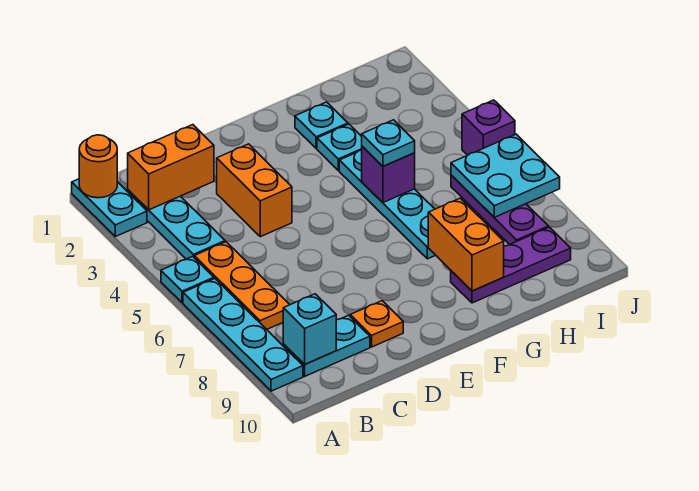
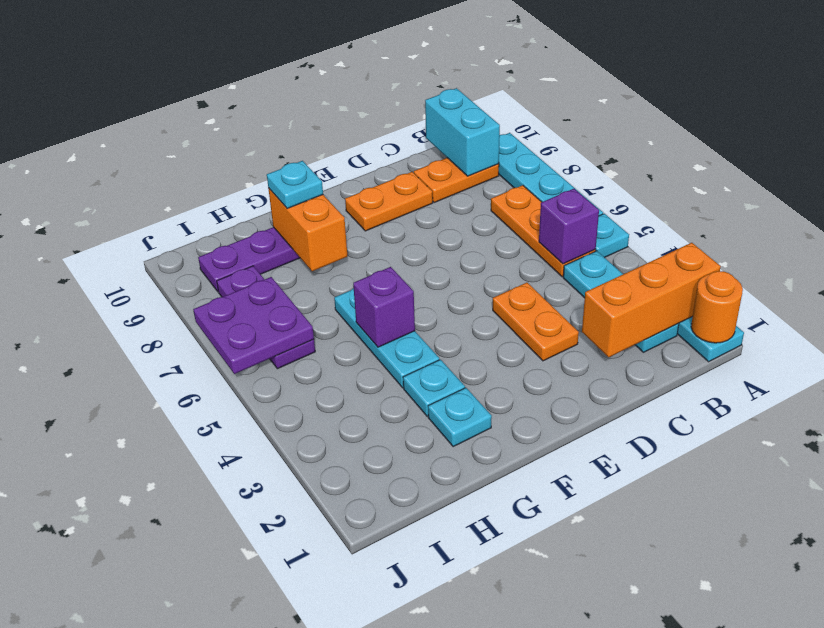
orange 1x2 brick [128,125,214,210] -> orange 1x3 brick [582,243,721,357]
cyan 1x2 plate [283,315,370,376] -> orange 1x2 plate [414,158,499,202]
cyan 1x1 brick [283,294,336,364] -> cyan 1x2 brick [425,88,500,176]
orange 1x2 brick [217,144,292,237] -> orange 1x2 plate [493,283,579,361]
orange 1x1 plate [350,301,403,347] -> orange 1x2 plate [345,172,433,231]
cyan 1x4 plate [339,150,435,259] -> cyan 1x3 plate [334,288,439,388]
cyan 1x1 plate [362,120,415,166] -> cyan 1x1 plate moved to [267,161,323,208]
cyan 2x2 plate [451,134,560,217] -> purple 2x2 plate [193,277,314,374]
purple 1x1 brick [462,100,515,155] -> purple 1x1 brick moved to [539,189,599,264]

